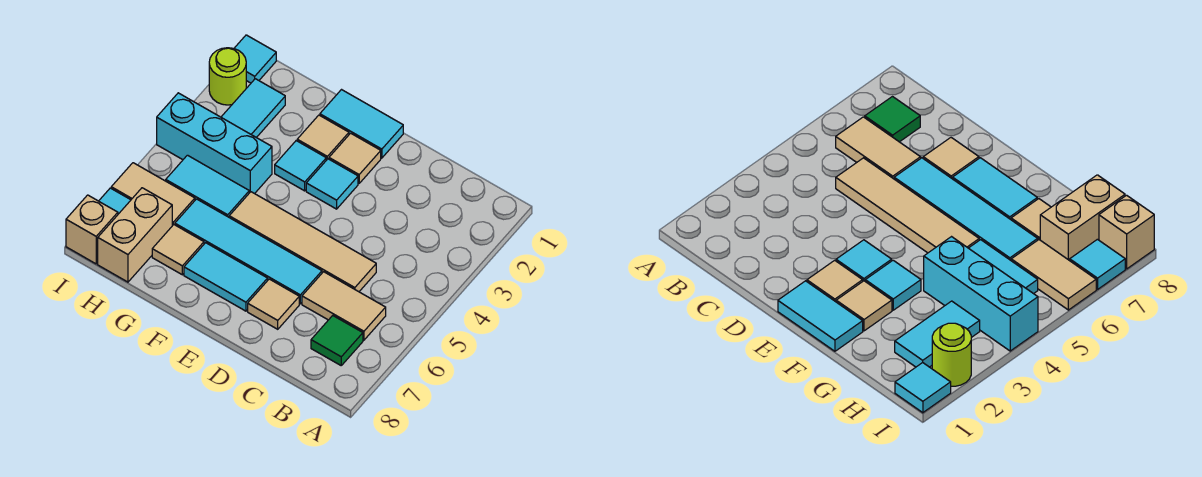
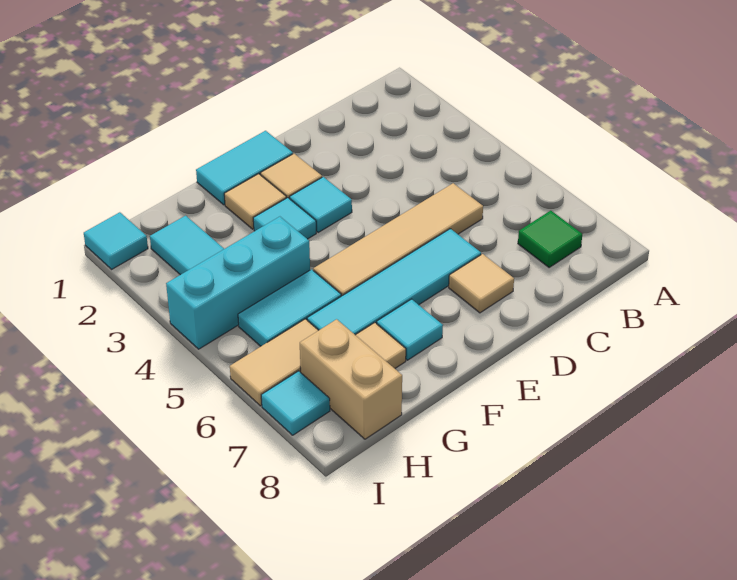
tan 1x2 tile [302,272,386,340] -> none
cyan 1x2 tile [184,243,268,311] -> cyan 1x1 tile [377,299,443,360]
lime 1x1 round brick [209,48,246,105] -> none
tan 1x1 brick [66,195,118,264] -> none

